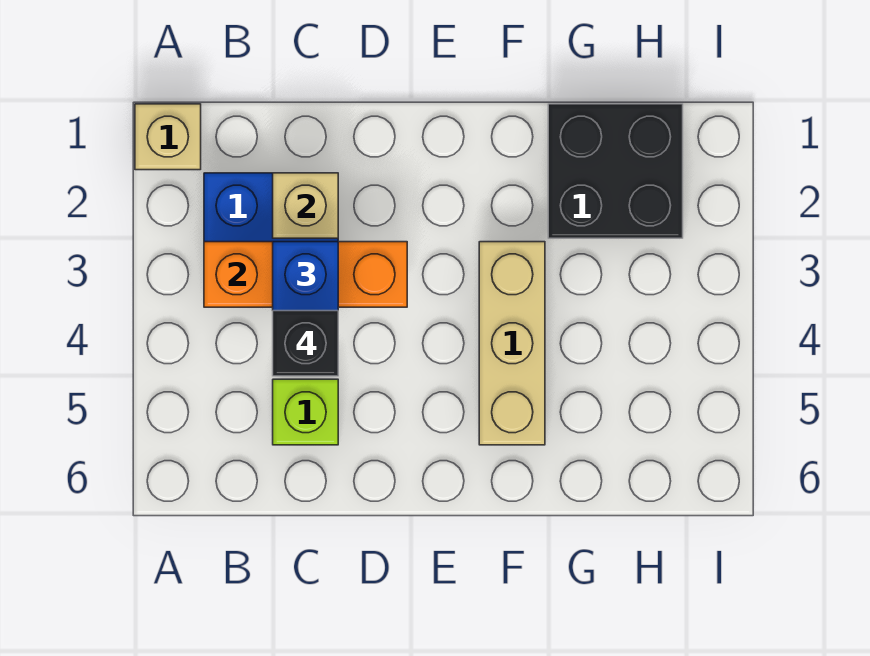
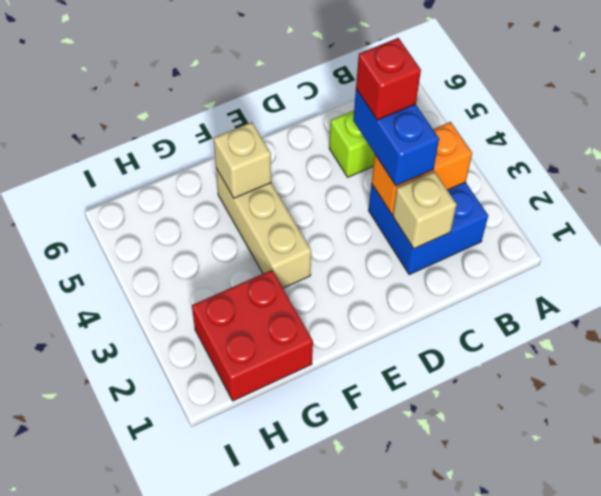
tan 1x1 brick [135,104,201,170] -> tan 1x1 brick moved to [214,122,271,198]
orange 1x3 brick [204,242,407,307] -> orange 1x2 brick [372,122,472,214]
black 1x1 brick [273,311,338,376] -> red 1x1 brick [356,38,421,120]
black 2x2 brick [548,104,683,238] -> red 2x2 brick [192,270,313,401]

